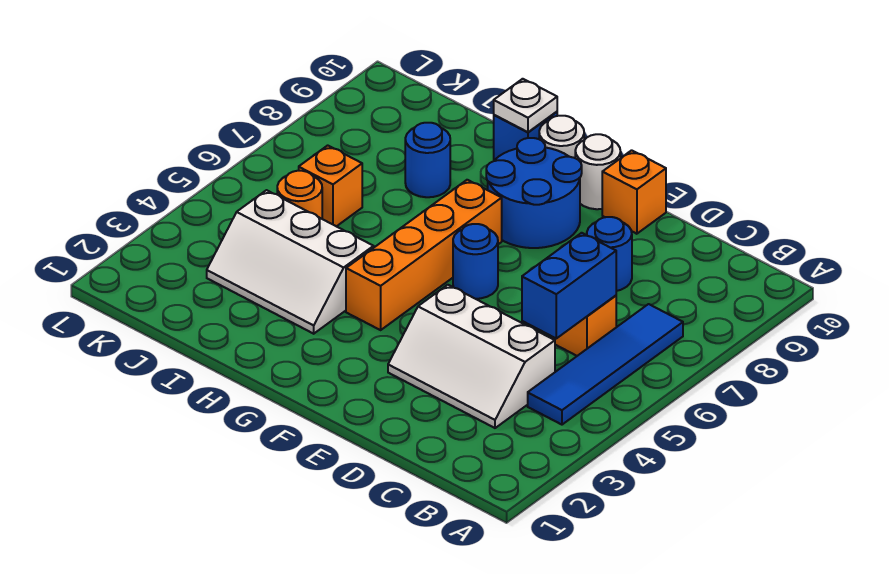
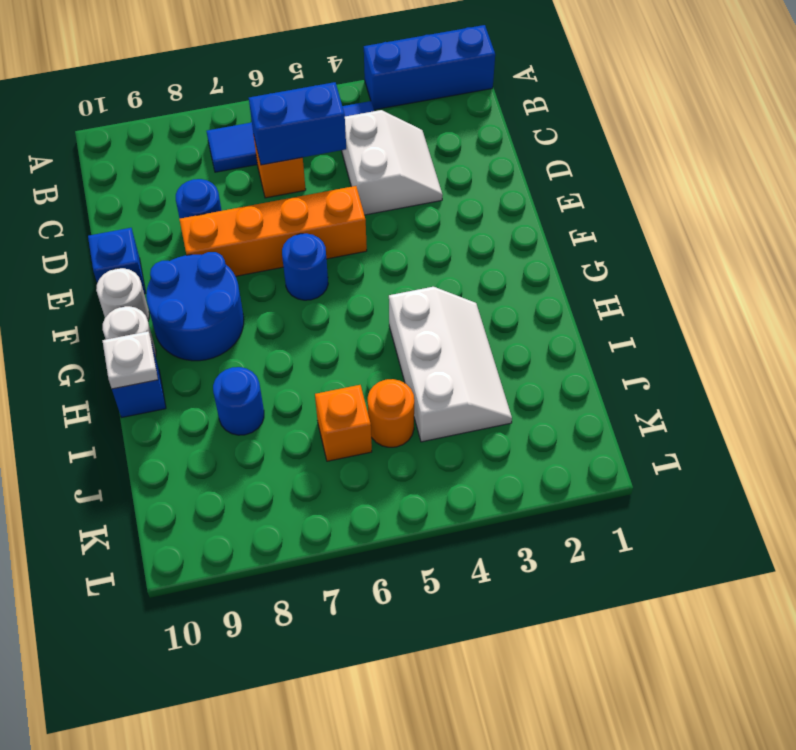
none -> blue 1x3 brick [364,25,495,110]
white 2x3 slope [388,285,555,428] -> white 2x2 slope [341,110,442,215]
orange 1x1 brick [602,150,666,234] -> blue 1x1 brick [88,228,146,294]
orange 1x4 brick [346,180,502,330] -> orange 1x4 brick moved to [179,186,367,276]

